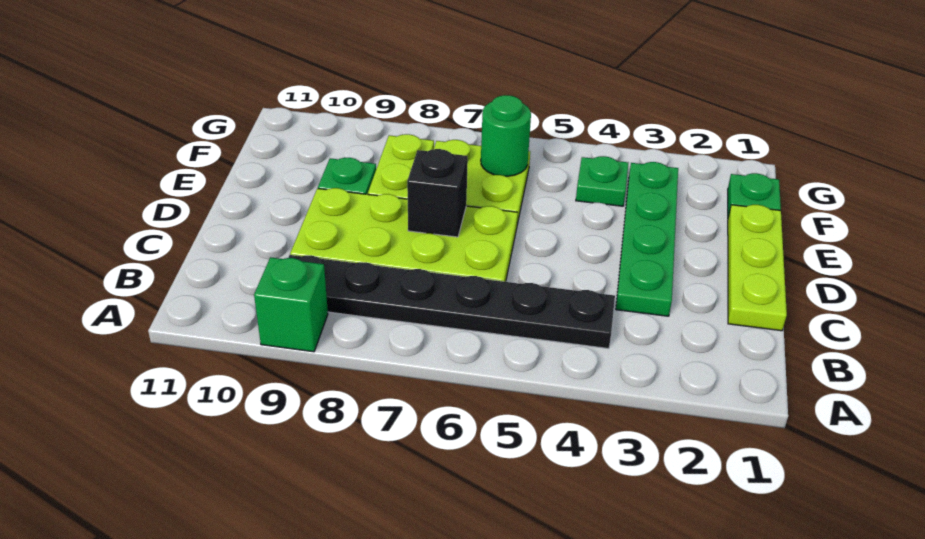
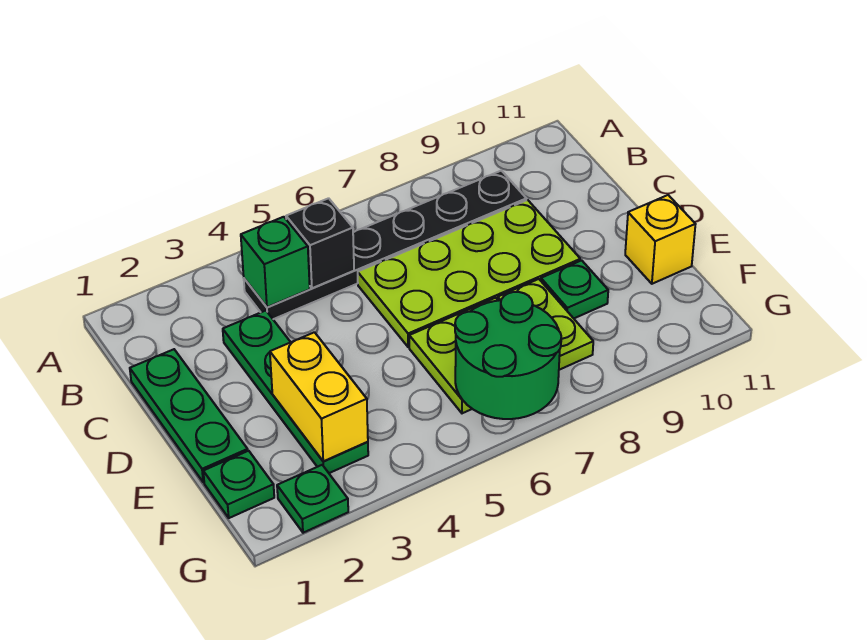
green 1x1 brick [254,257,328,352] -> green 1x1 brick moved to [241,217,310,307]
lime 1x3 plate [728,205,787,331] -> green 1x3 plate [130,349,248,482]
black 1x1 brick [407,149,468,237] -> black 1x1 brick moved to [286,198,354,288]
none -> yellow 1x2 brick [270,332,368,461]
none -> yellow 1x1 brick [625,195,696,284]
green 1x1 plate [576,156,628,206] -> green 1x1 plate moved to [277,465,348,533]
green 1x1 round brick [481,95,531,176] -> green 2x2 round brick [455,292,561,419]

